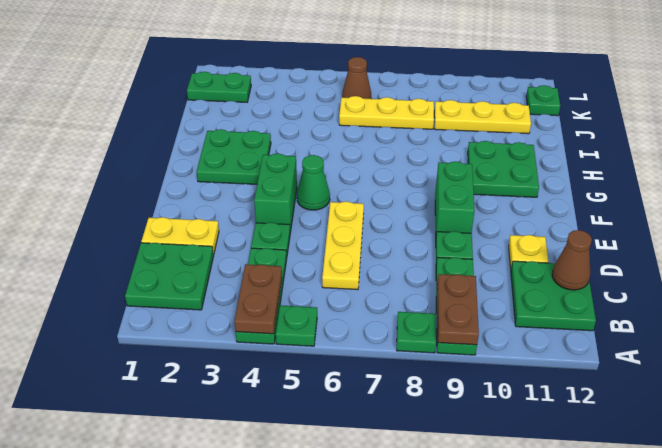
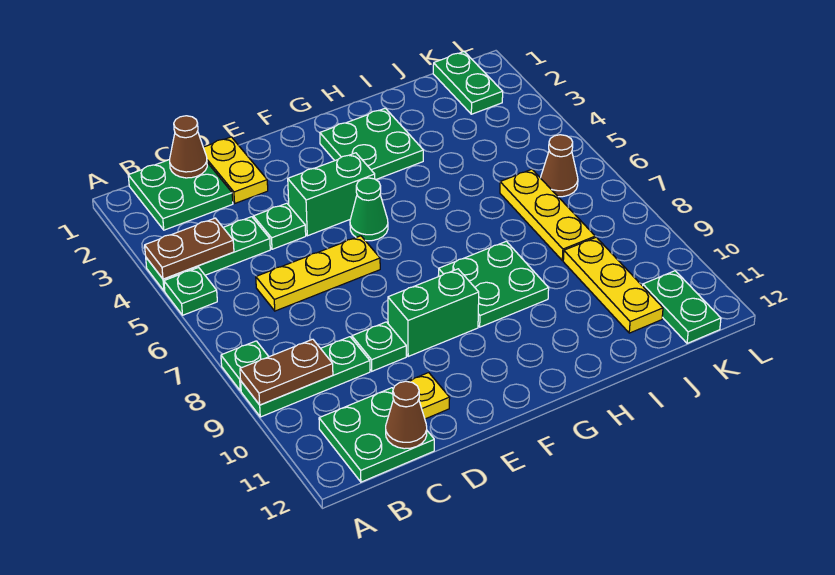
none -> brown 1x1 cone [170,116,207,178]
green 2x2 plate [468,141,539,197] -> green 2x2 plate moved to [438,241,549,327]
green 1x1 plate [526,85,560,116] -> green 1x2 plate [643,271,721,343]

